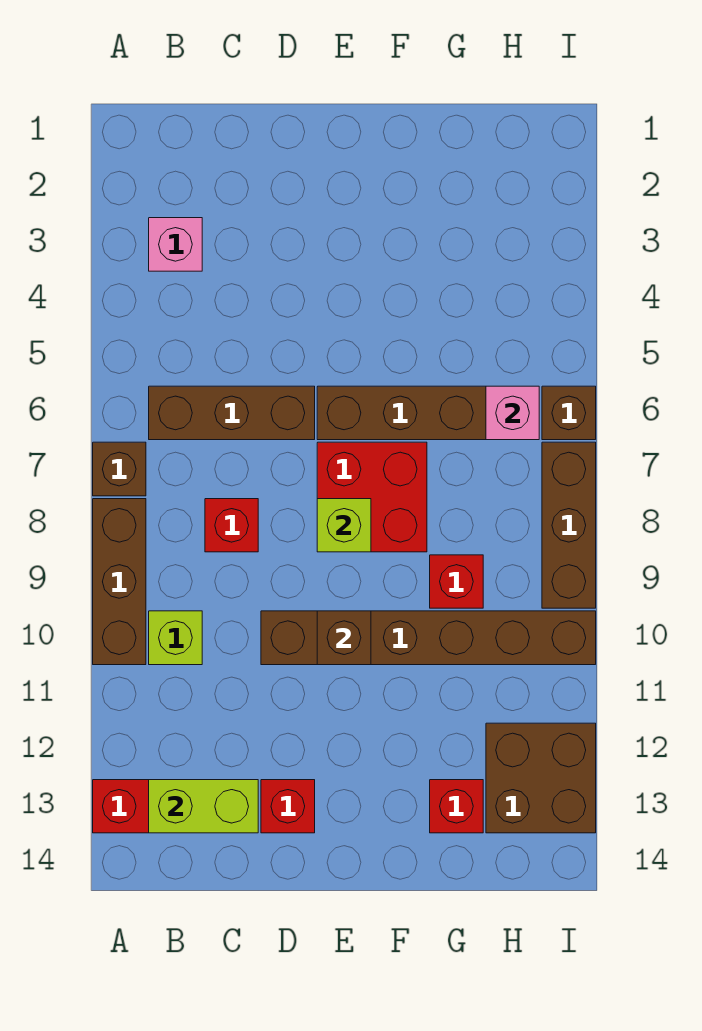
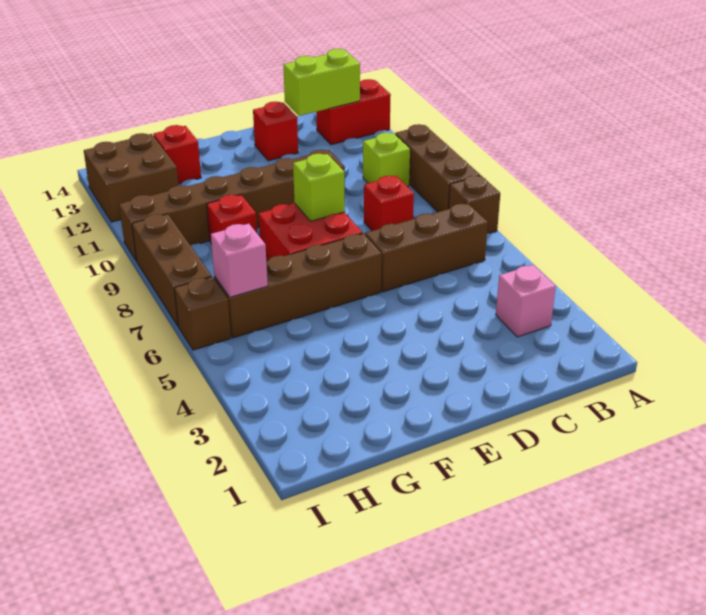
brown 1x1 brick [317,611,371,665] -> none

